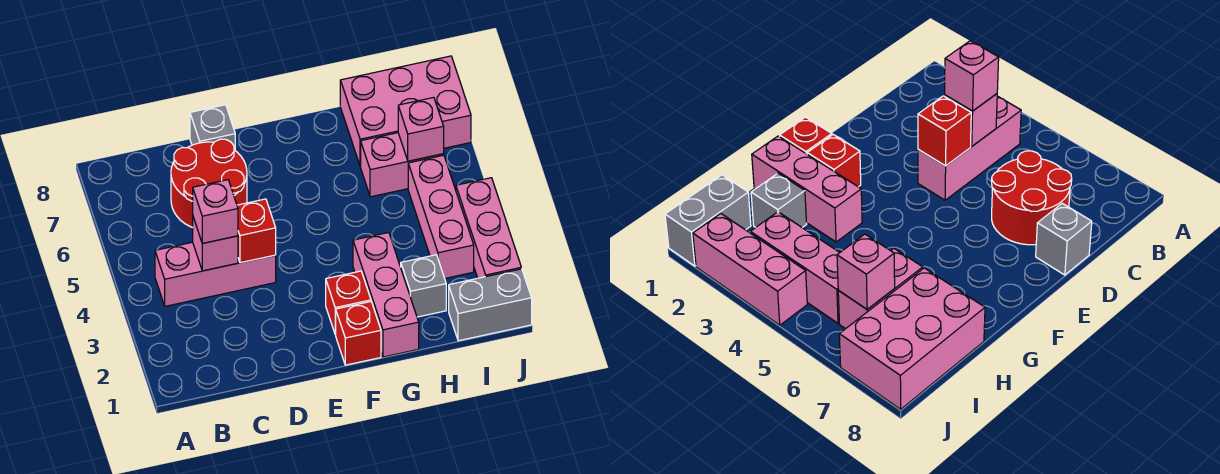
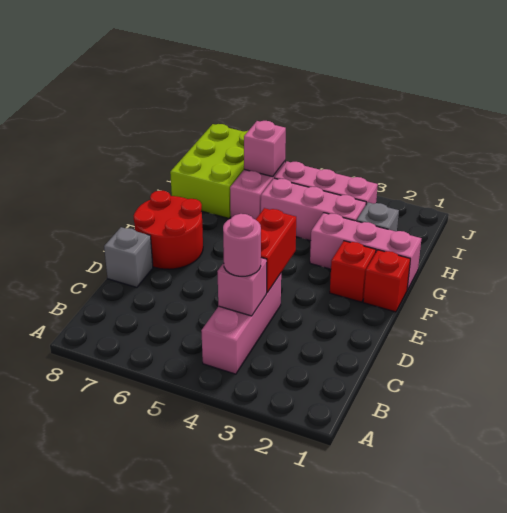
pink 1x1 brick [193,180,238,243] -> pink 1x1 round brick [223,214,261,276]
red 2x2 round brick [171,139,247,228] -> red 2x2 round brick moved to [134,190,203,269]
red 1x1 brick [237,199,276,263] -> red 1x2 brick [256,208,296,293]
pink 2x3 brick [340,56,471,166] -> lime 2x3 brick [170,124,248,218]
grey 1x2 brick [449,269,532,341] -> none
pink 1x3 brick [456,178,521,278] -> pink 1x3 brick moved to [261,178,366,241]

